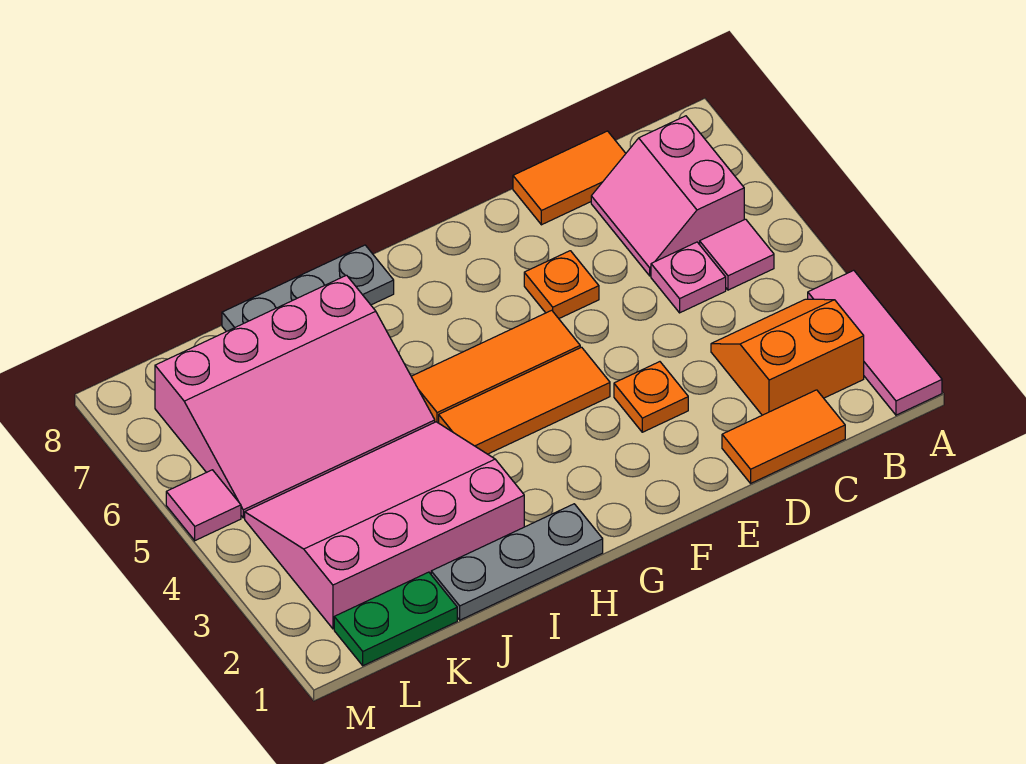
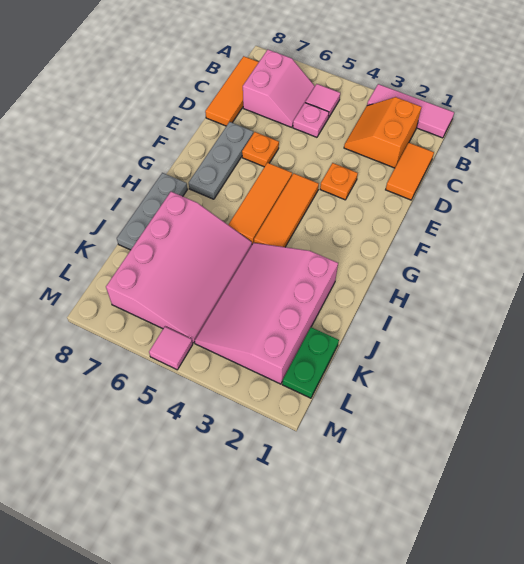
pink 2x2 slope [591,116,744,276] -> pink 2x2 slope turned to [243,50,315,127]
orange 1x2 tile [513,131,626,225] -> orange 1x3 tile [205,56,259,126]
grey 1x3 plate [431,504,603,620] -> grey 1x3 plate moved to [189,122,253,199]

